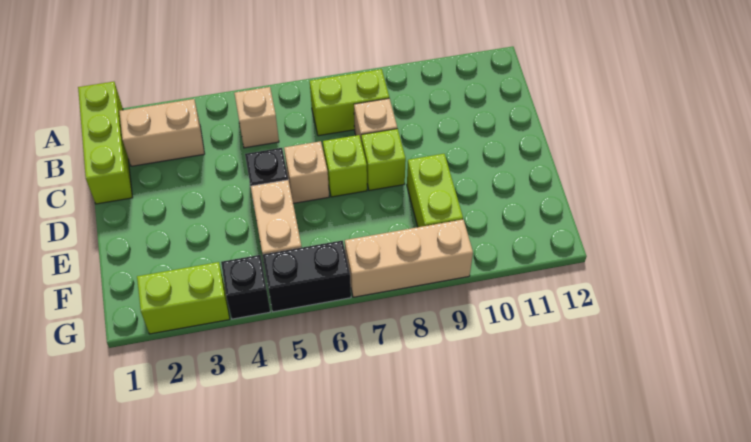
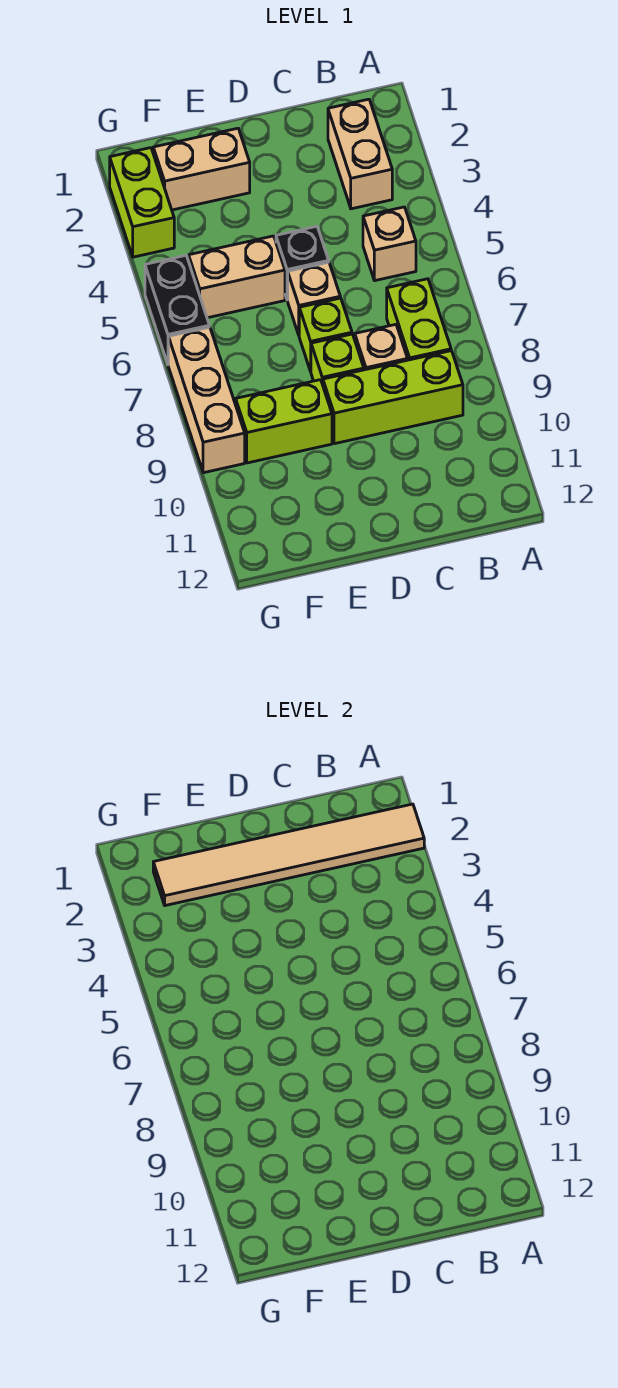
lime 1x3 brick [78,82,133,204] -> lime 1x3 brick moved to [323,351,463,444]
none -> tan 1x6 tile [153,804,424,906]
none -> tan 1x2 brick [153,128,250,210]
black 1x1 brick [221,255,270,319] -> none

